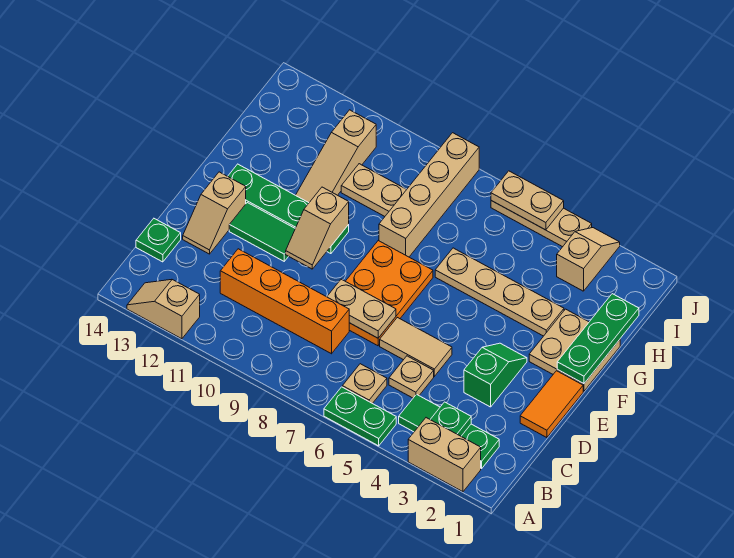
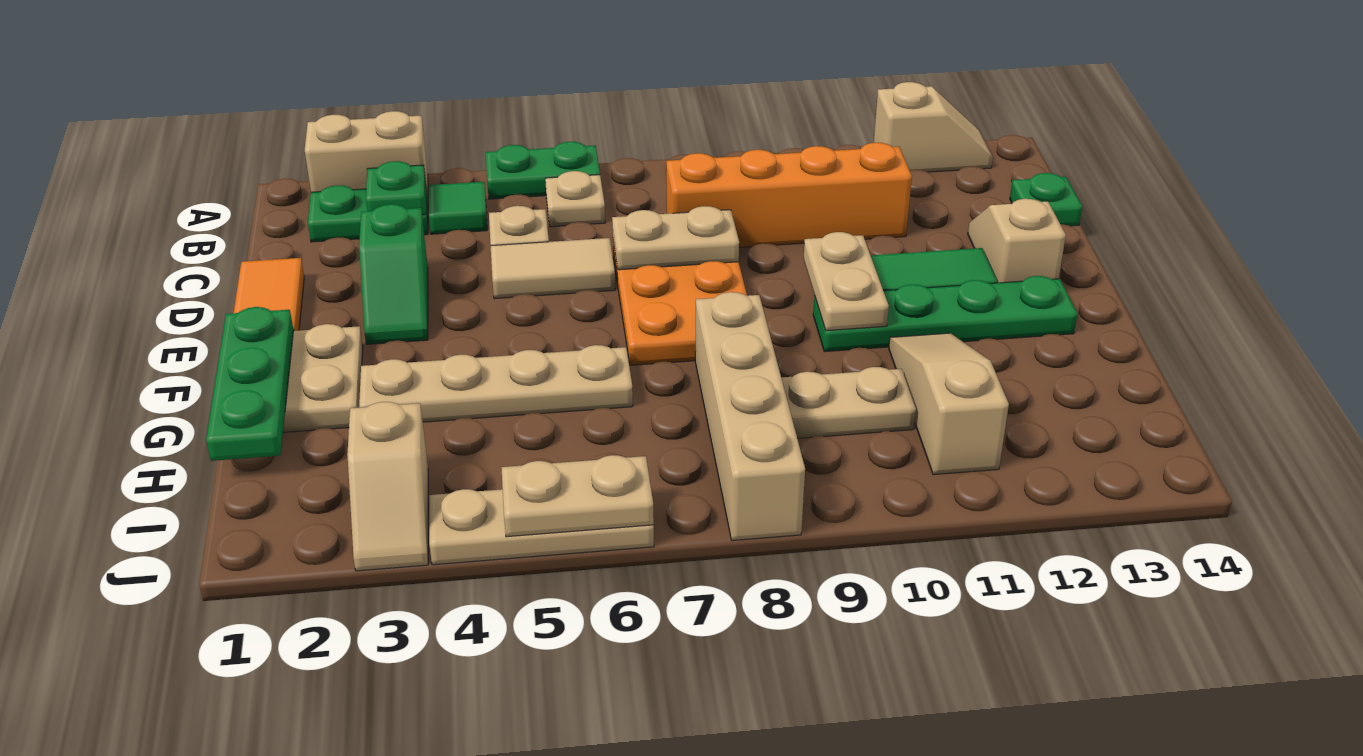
tan 1x2 slope [286,187,349,269] -> tan 1x2 plate [804,232,889,331]

